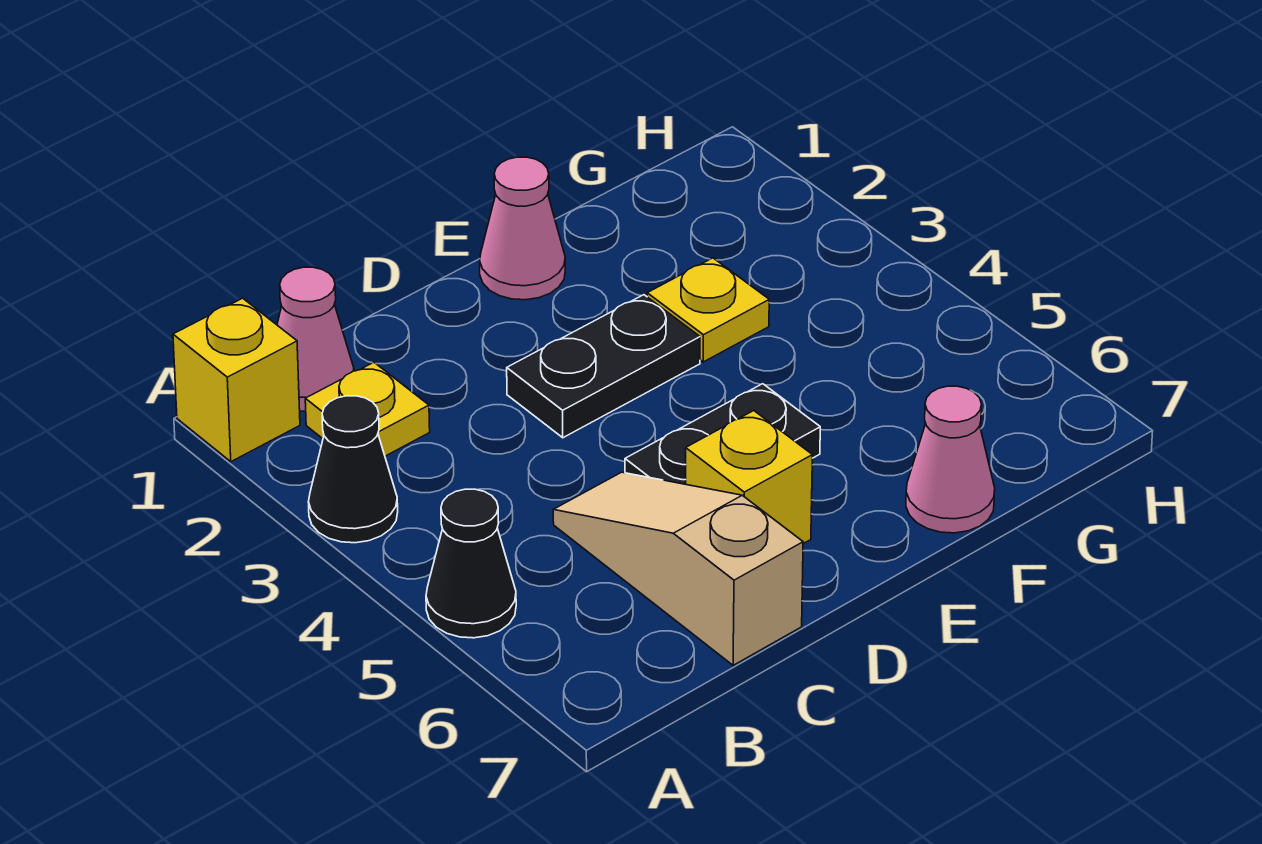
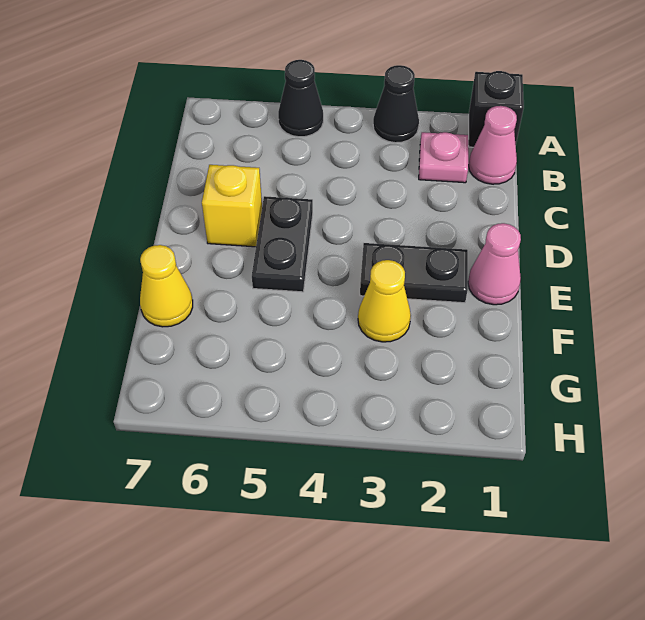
yellow 1x1 brick [173,298,300,462] -> black 1x1 brick [469,71,524,147]
yellow 1x1 plate [305,362,430,456] -> pink 1x1 plate [419,132,468,183]
tan 1x3 slope [553,472,803,665] -> none
black 1x2 plate [507,295,700,438] -> black 1x2 plate turned to [360,243,468,303]
yellow 1x1 plate [647,258,769,362] -> yellow 1x1 cone [358,260,411,342]
pink 1x1 cone [906,386,995,533] -> yellow 1x1 cone [140,245,193,327]

